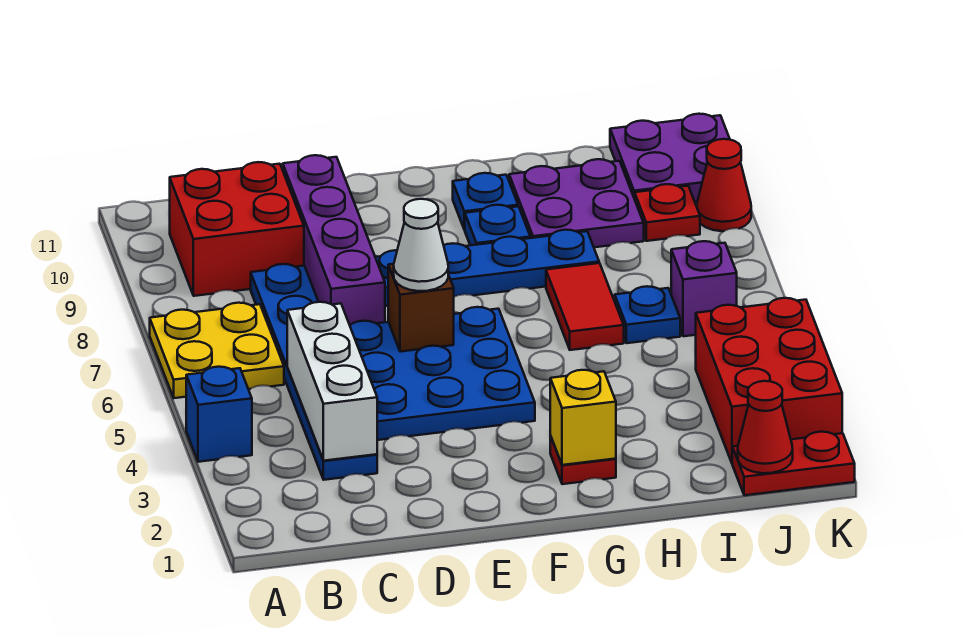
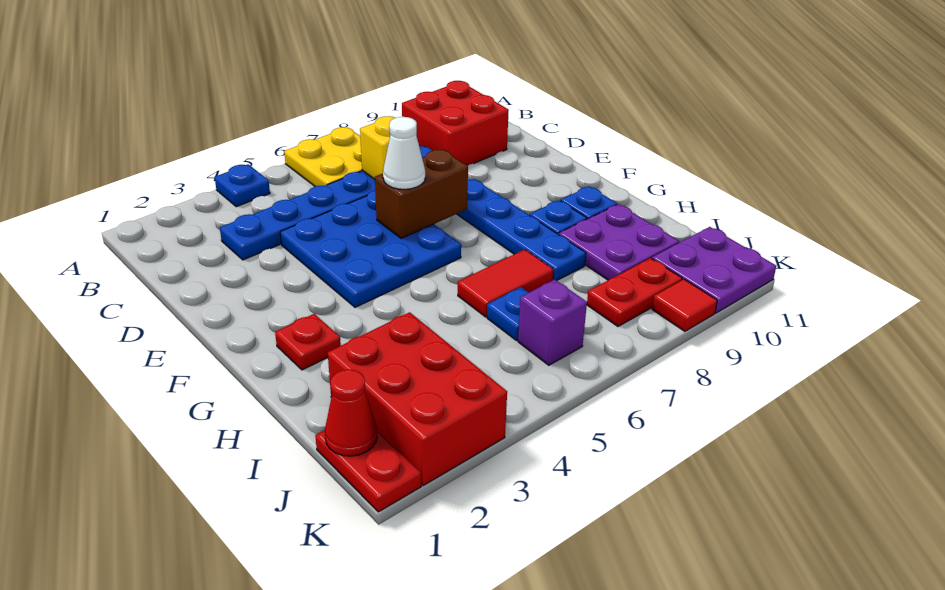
blue 1x1 brick [186,367,252,462] -> blue 1x1 plate [215,164,270,207]
white 1x3 brick [287,302,377,461] -> none
purple 1x4 brick [283,155,385,325] -> none
brown 1x1 brick [388,264,454,352] -> brown 1x2 brick [375,150,468,238]
yellow 1x1 brick [550,370,616,465] -> yellow 1x1 brick moved to [360,116,395,179]
red 2x3 brick [696,298,842,463] -> red 2x3 brick turned to [328,312,507,485]
red 1x1 plate [635,184,700,241] -> red 1x2 plate [587,258,682,326]
red 1x1 cone [697,139,751,231] -> red 1x1 tile [652,279,717,331]

